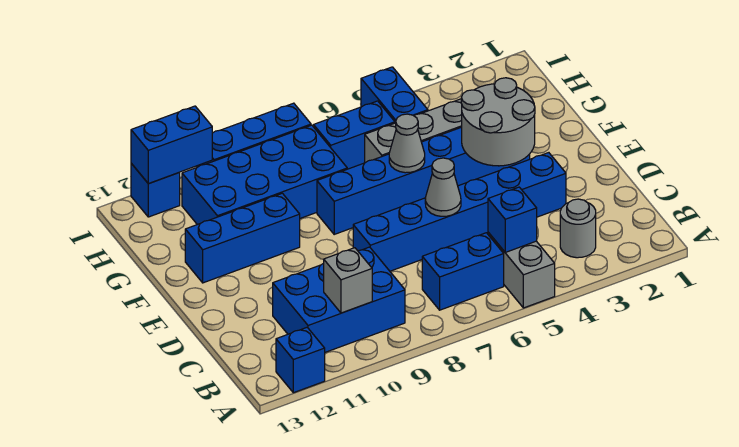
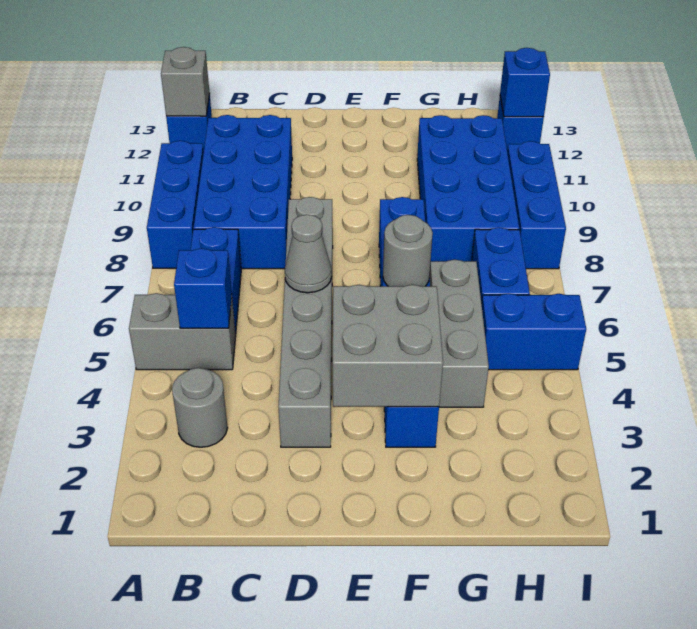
blue 2x3 brick [273,247,405,352] -> blue 2x4 brick [194,115,292,269]
grey 1x1 brick [324,248,372,313] -> grey 1x1 brick moved to [161,47,210,116]
blue 1x6 brick [353,153,566,271] -> grey 1x6 brick [279,197,333,447]
grey 2x2 round brick [461,78,535,166] -> grey 2x2 brick [333,285,443,407]
grey 1x1 cone [389,114,425,173] -> grey 1x1 round brick [383,215,433,286]
blue 1x3 brick [185,193,300,283] -> blue 1x3 brick moved to [147,141,204,268]
blue 1x2 brick [131,106,212,184] -> blue 1x1 brick [500,48,550,117]

